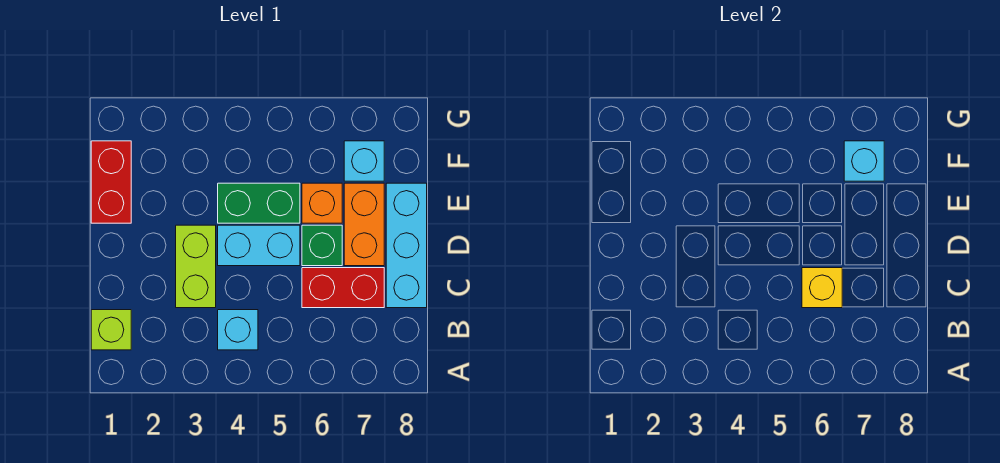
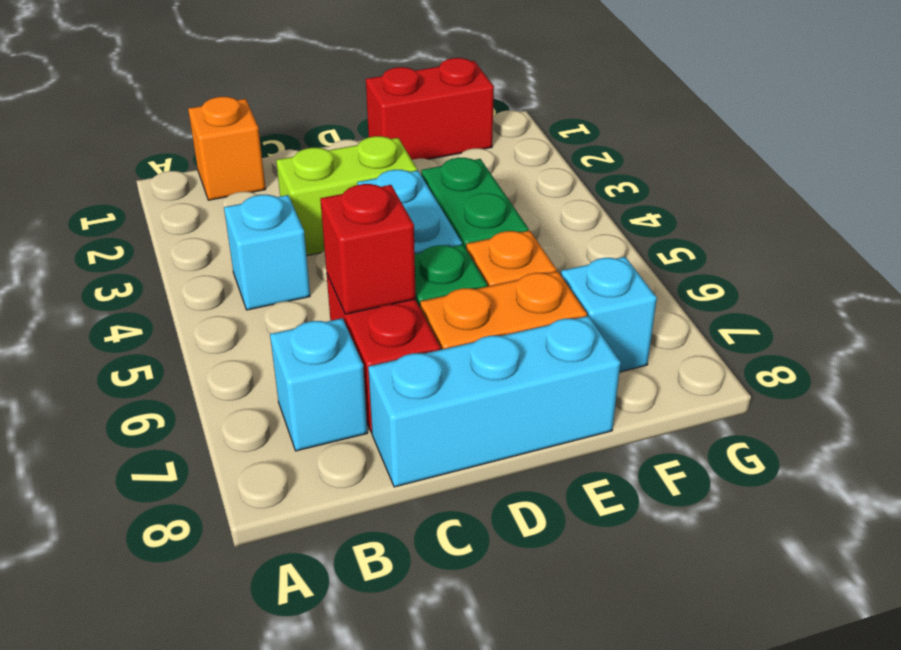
lime 1x1 brick [91,310,131,350] -> orange 1x1 brick [188,97,266,200]
yellow 1x1 brick [802,268,842,308] -> red 1x1 brick [320,184,416,314]
cyan 1x1 brick [844,141,884,181] -> cyan 1x1 brick moved to [270,318,368,451]

